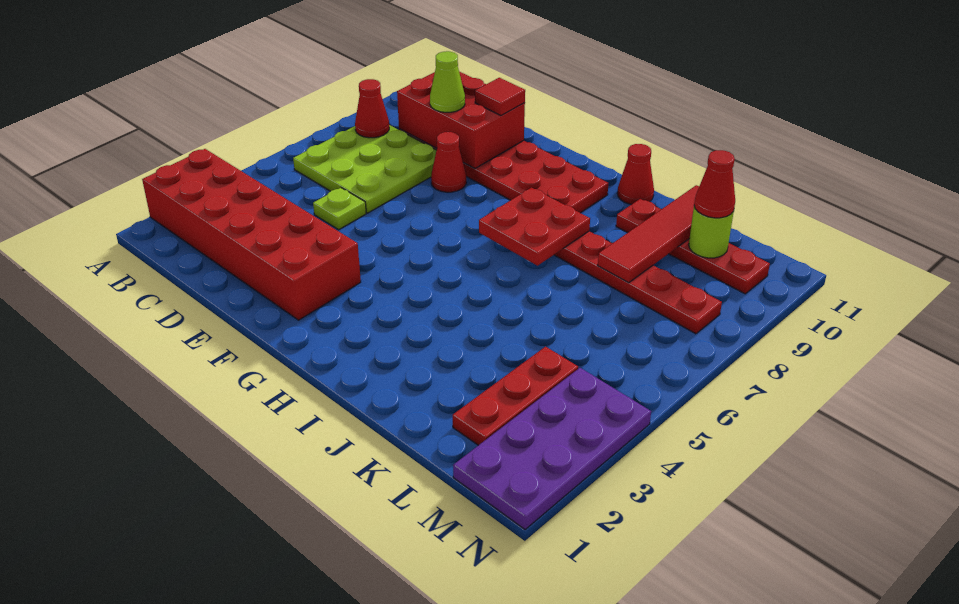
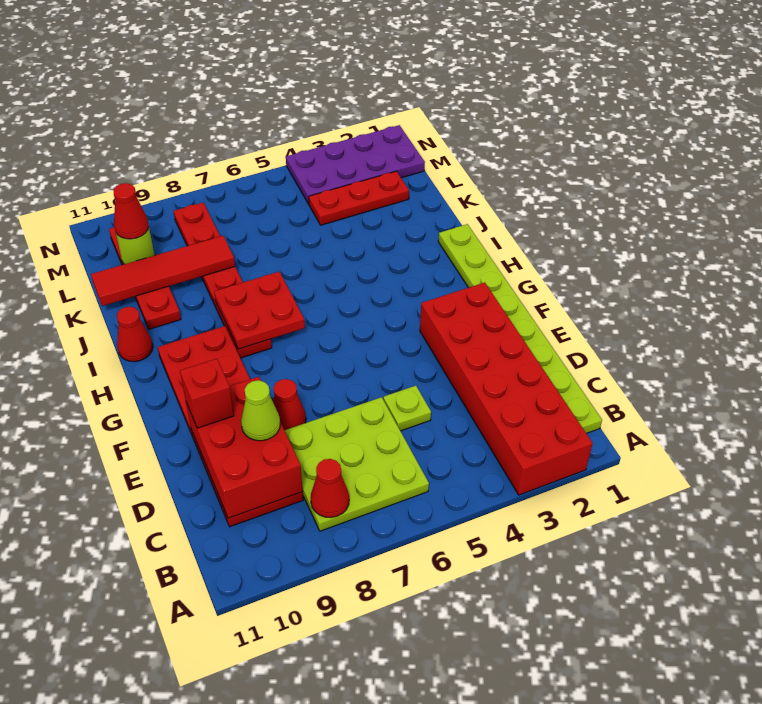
none -> lime 1x8 plate [438,224,602,433]
red 1x1 tile [475,78,525,116] -> red 1x1 brick [180,359,234,428]

